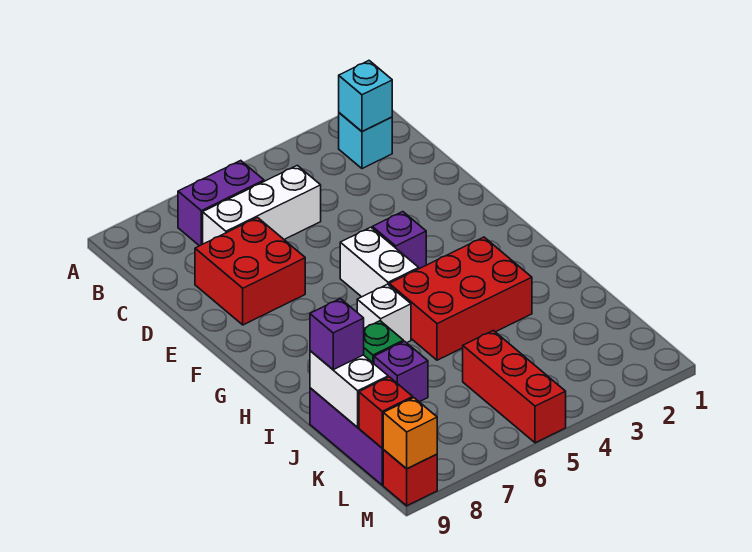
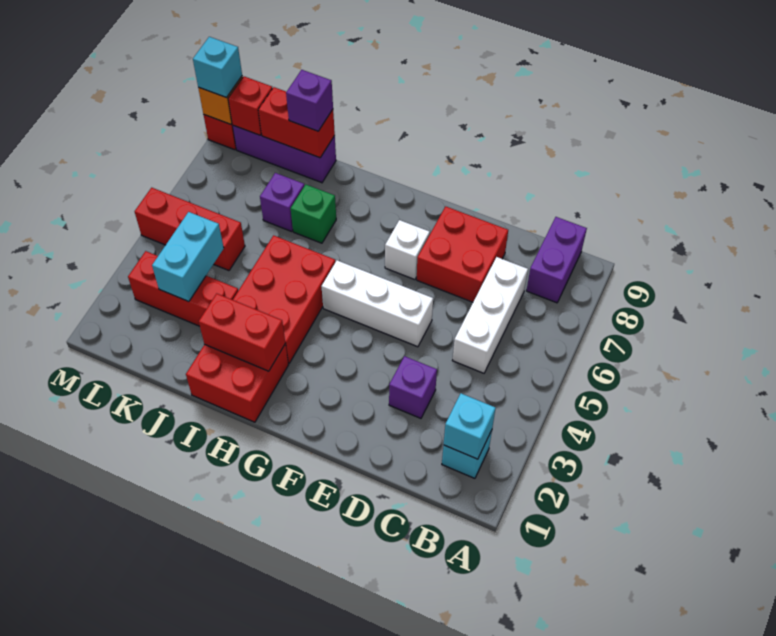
purple 1x2 brick [178,161,264,246] -> purple 1x2 brick moved to [526,217,587,303]
purple 1x1 brick [372,212,426,269] -> purple 1x1 brick moved to [389,356,437,418]
white 1x2 brick [340,227,419,297] -> white 1x3 brick [321,260,433,347]
none -> red 2x2 brick [186,344,288,422]
none -> red 1x2 brick [199,294,285,371]
white 1x1 brick [357,284,411,343] -> white 1x1 brick moved to [385,220,430,280]
none -> red 1x3 brick [128,251,238,326]
white 1x2 brick [310,351,388,427] -> red 1x2 brick [258,87,335,158]
none -> cyan 1x2 brick [152,212,224,302]
none -> cyan 1x1 brick [193,37,242,98]

